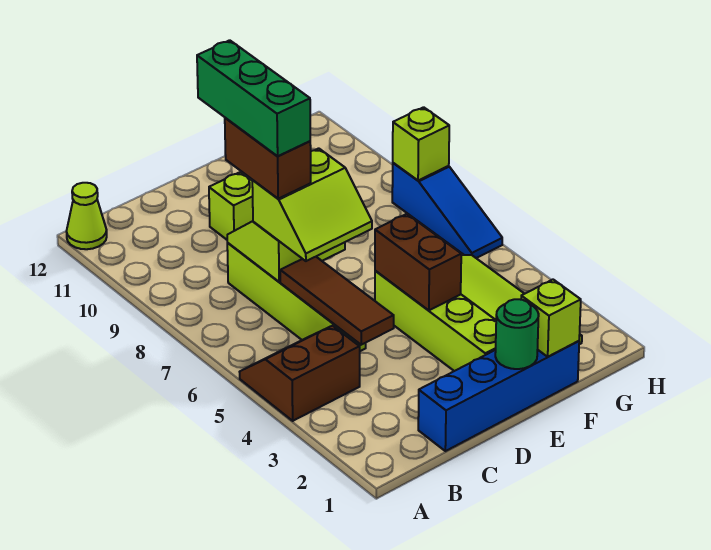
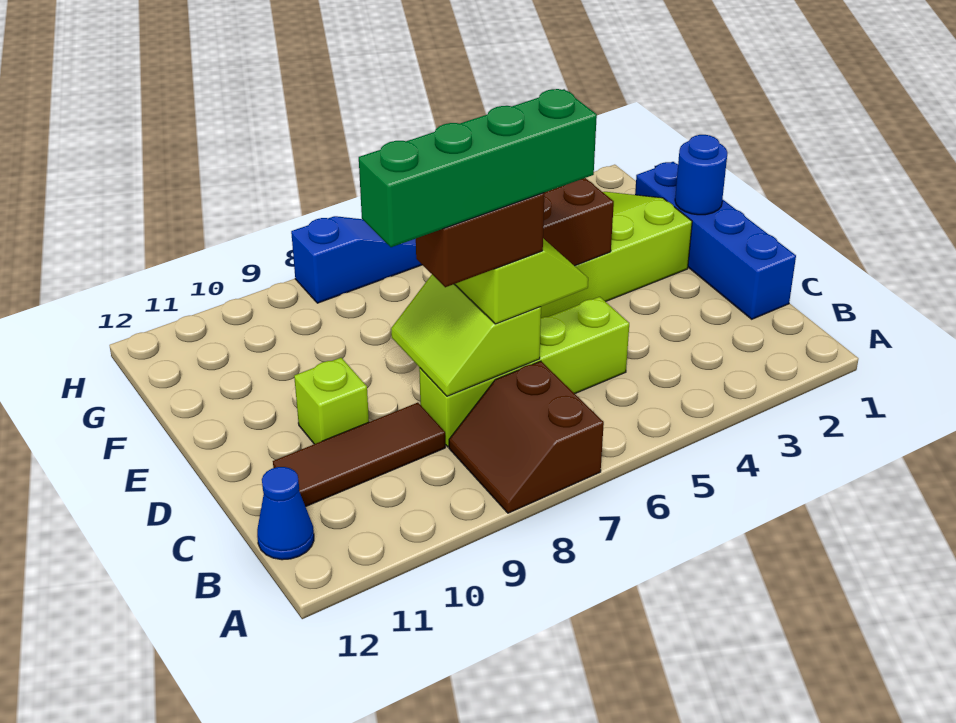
brown 2x2 slope [240,326,360,421] -> brown 2x2 slope moved to [449,361,604,513]
lime 1x1 cone [66,183,107,249] -> none
none -> blue 1x1 cone [257,467,314,560]
brown 1x3 tile [280,257,394,345] -> brown 1x3 tile moved to [273,403,445,507]
green 1x3 brick [197,40,310,156] -> green 1x4 brick [359,89,597,247]
green 1x1 round brick [495,299,539,369] -> blue 1x1 round brick [675,135,727,215]
lime 1x1 brick [521,280,581,357] -> none
lime 1x1 brick [393,107,449,181] -> none

